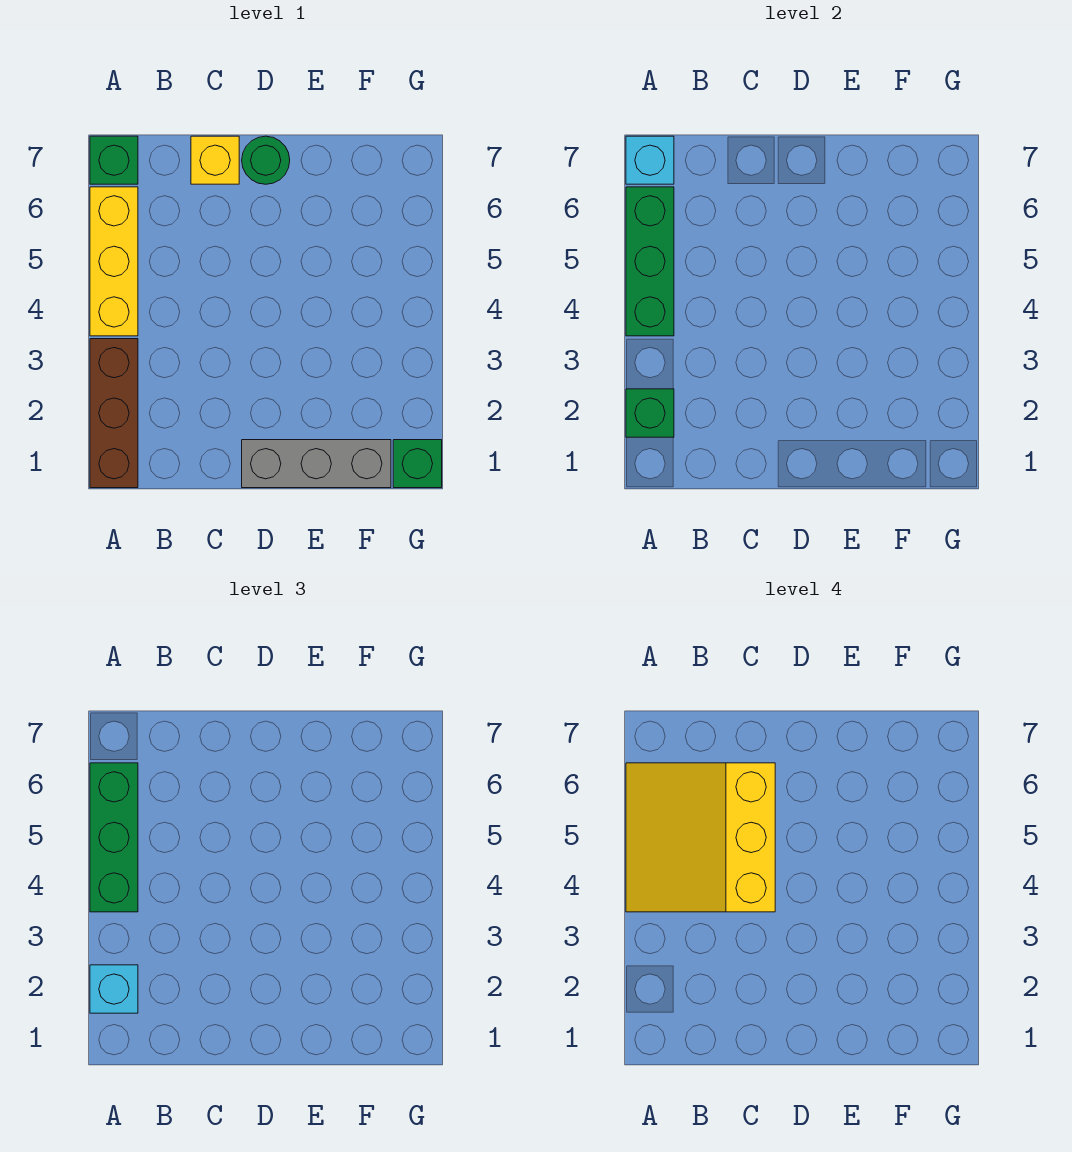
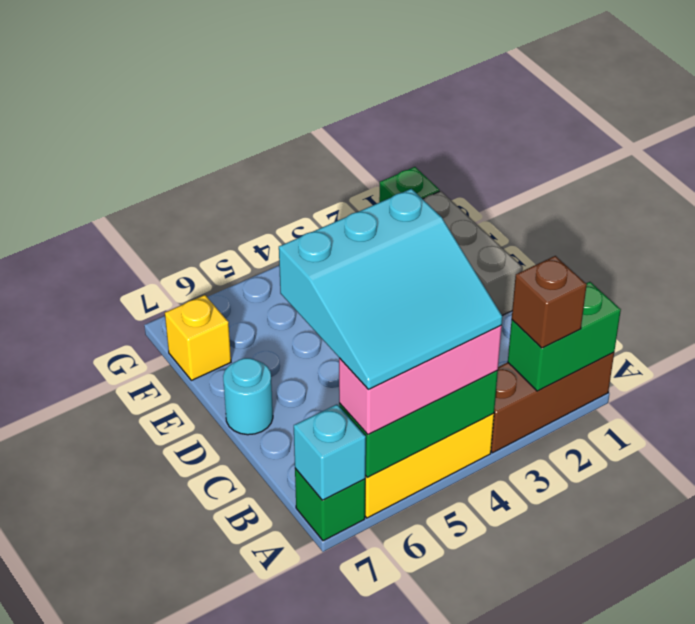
green 1x1 brick [626,389,674,437] -> green 1x2 brick [508,282,621,391]
cyan 1x1 brick [90,965,138,1013] -> brown 1x1 brick [512,256,587,348]
green 1x3 brick [90,763,138,912] -> pink 1x3 brick [339,326,502,434]
yellow 3x3 slope [626,763,775,912] -> cyan 3x3 slope [279,189,502,389]
yellow 1x1 brick [191,136,239,184] -> yellow 1x1 brick moved to [165,295,231,380]
green 1x1 round brick [242,136,290,184] -> cyan 1x1 round brick [223,358,273,435]

